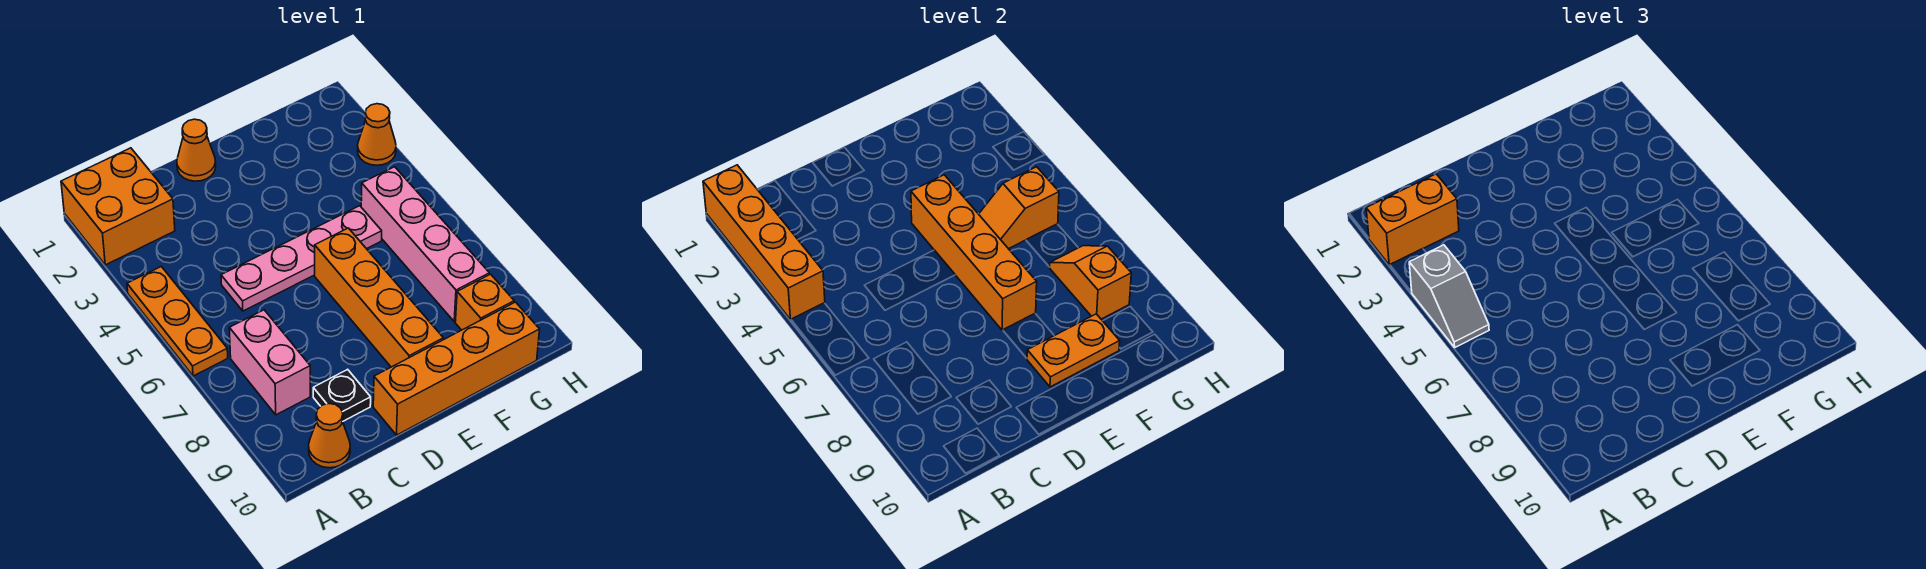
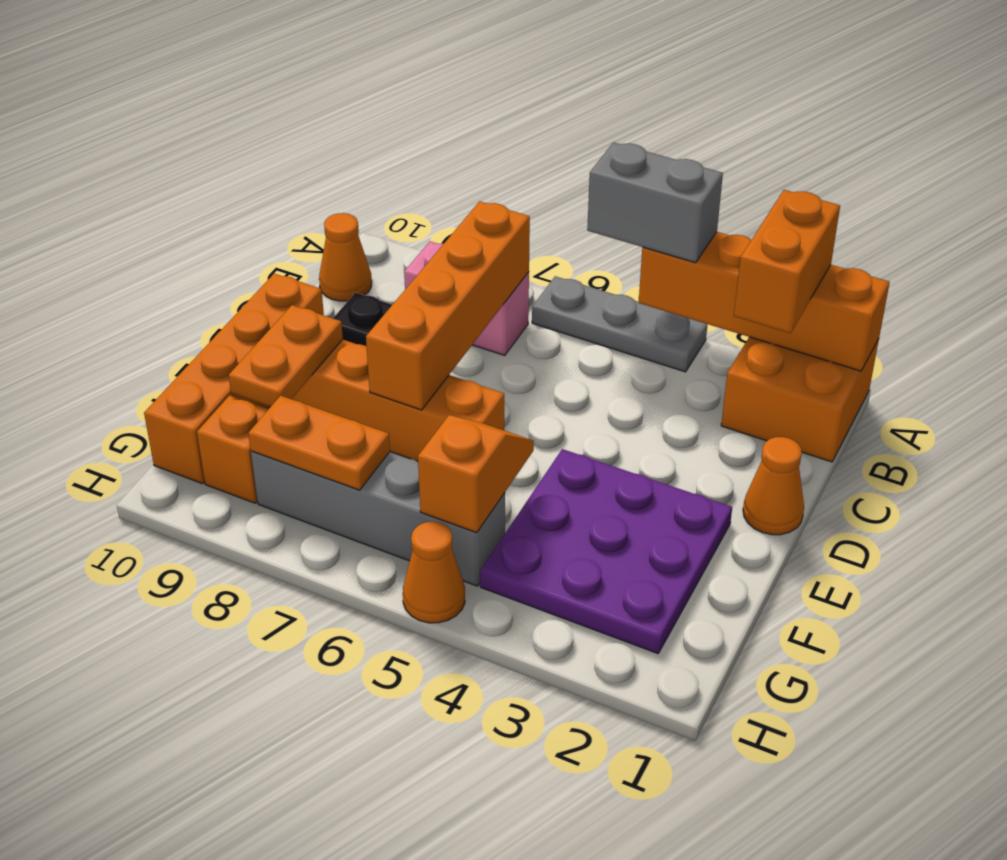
orange 1x3 plate [127,267,228,376] -> grey 1x3 plate [532,276,707,372]
grey 1x2 slope [1409,245,1489,347] -> grey 1x2 brick [587,142,723,263]
pink 1x4 plate [221,206,382,311] -> none
none -> purple 3x3 plate [480,449,732,653]
orange 1x4 brick [911,175,1037,330] -> orange 1x4 brick turned to [366,201,530,410]
pink 1x4 brick [361,167,489,322] -> grey 1x4 brick [251,451,505,586]
orange 1x2 slope [1050,246,1131,319] -> orange 1x2 plate [248,396,390,490]
orange 1x1 cone [358,104,396,165] -> orange 1x1 cone moved to [403,522,465,623]

